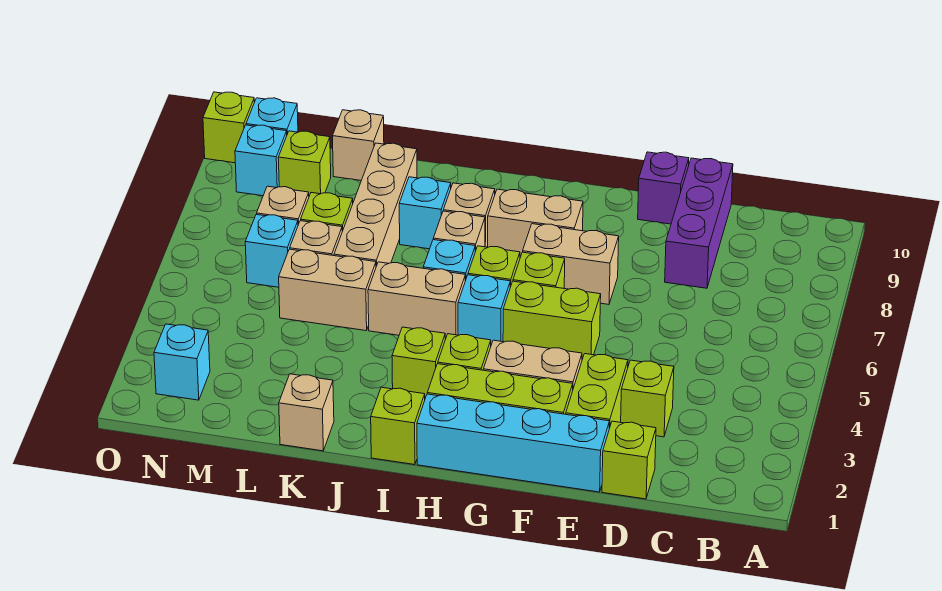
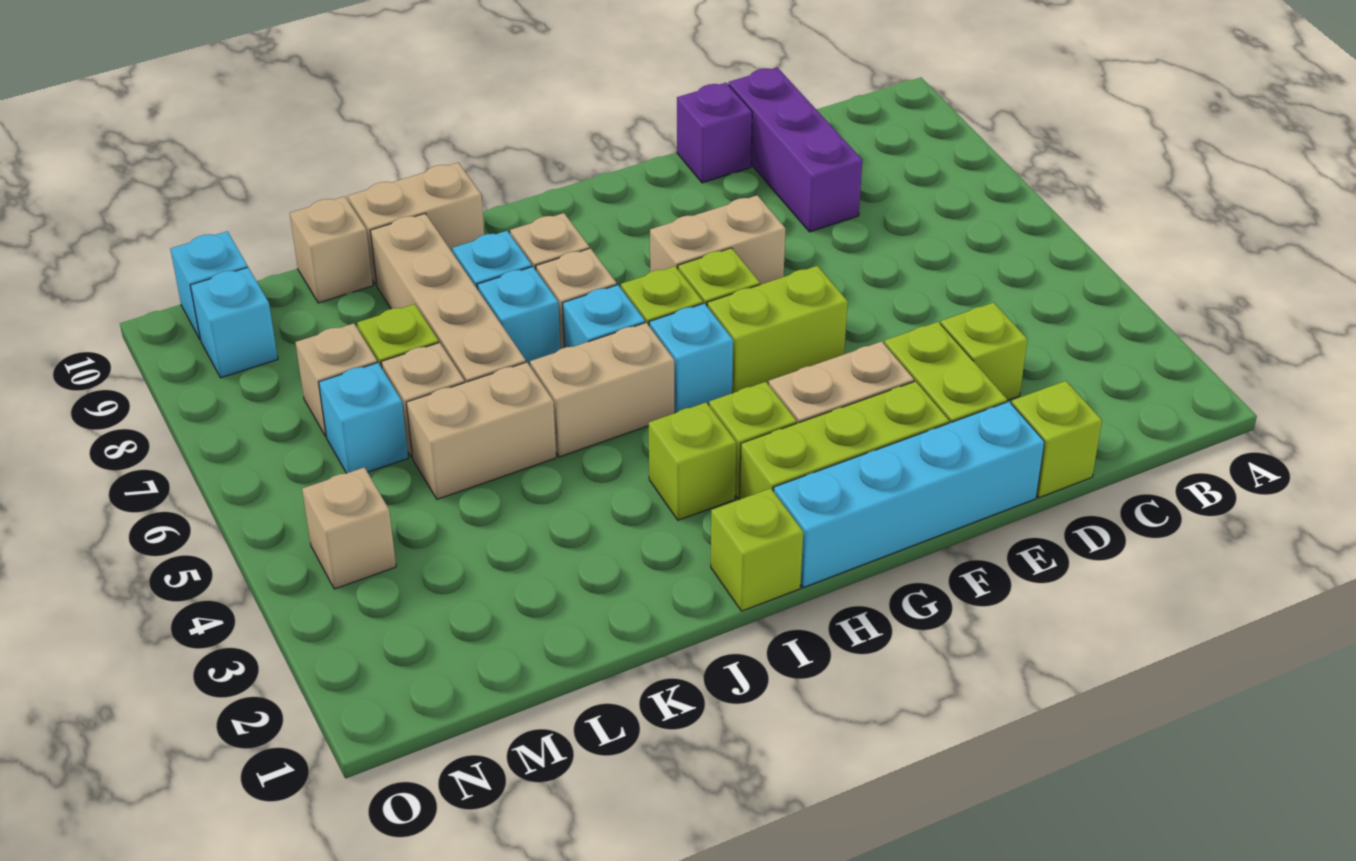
tan 1x2 brick [488,189,583,257] -> tan 1x2 brick moved to [348,163,484,285]
tan 1x1 brick [279,374,334,451] -> tan 1x1 brick moved to [302,467,396,589]
lime 1x1 brick [278,131,331,196] -> none
cyan 1x1 brick [154,324,210,400] -> cyan 1x1 brick moved to [477,267,561,366]
lime 1x1 brick [203,92,255,163] -> none

